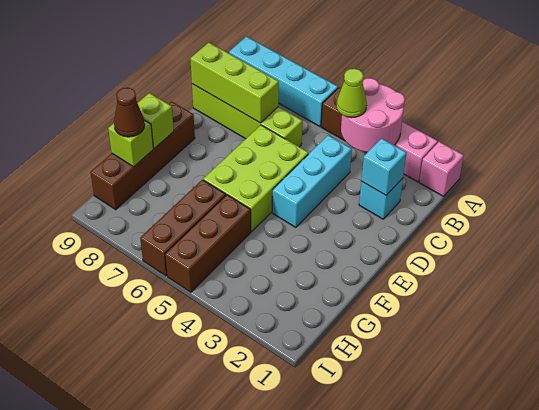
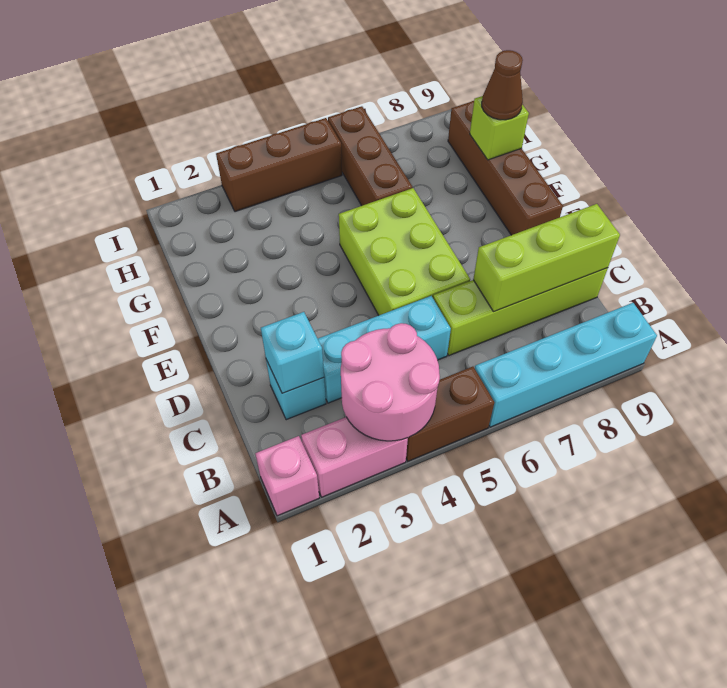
lime 1x1 cone [337,69,367,118] -> none
cyan 1x3 brick [272,135,352,227] -> cyan 1x3 brick turned to [318,296,451,403]
lime 1x1 brick [138,93,174,148] -> none
brown 1x3 brick [165,195,251,292] -> brown 1x3 brick turned to [216,118,342,212]

